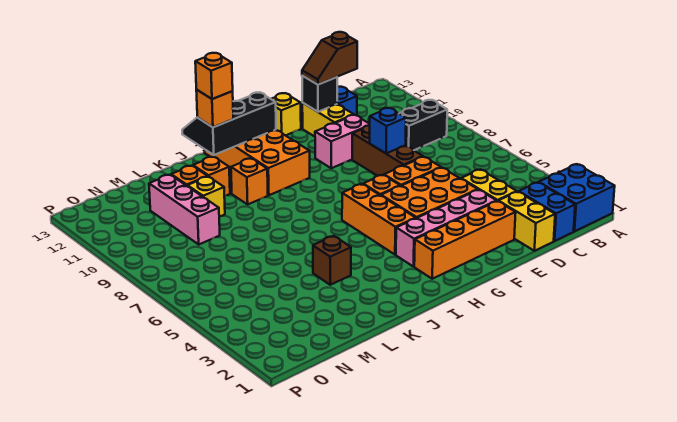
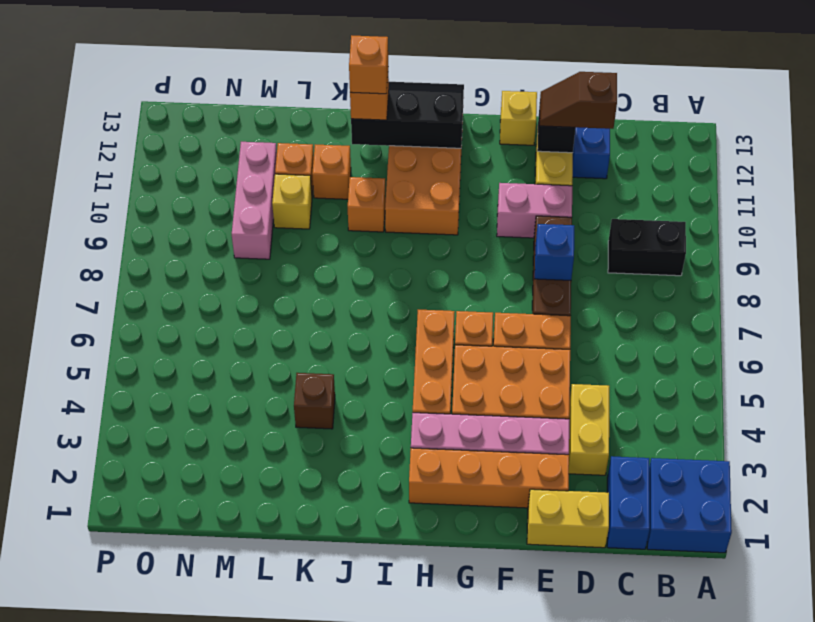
yellow 1x2 brick [498,192,555,251] -> yellow 1x2 brick turned to [527,489,609,548]

